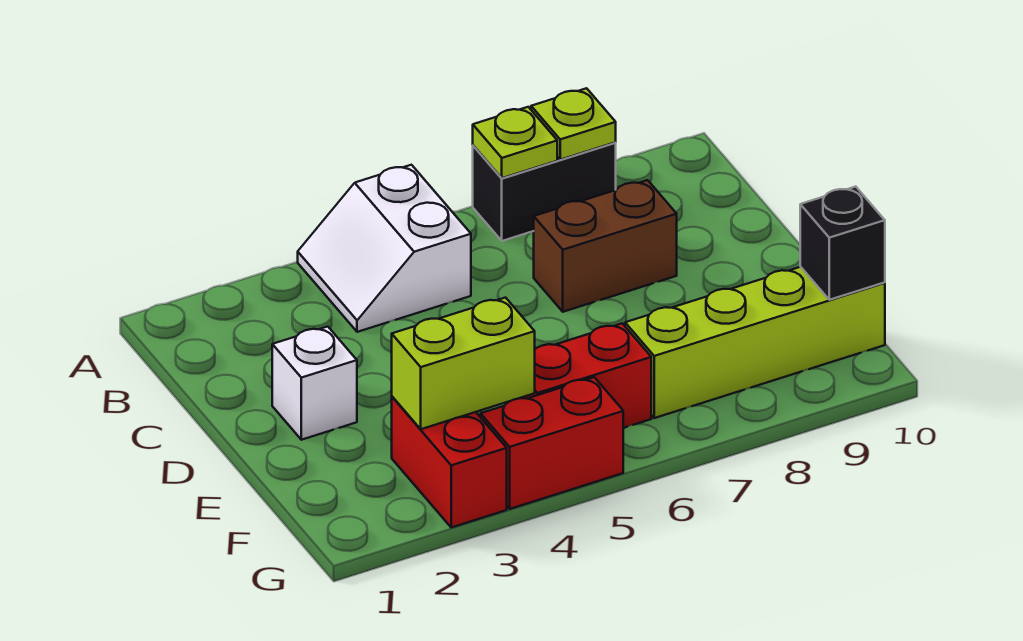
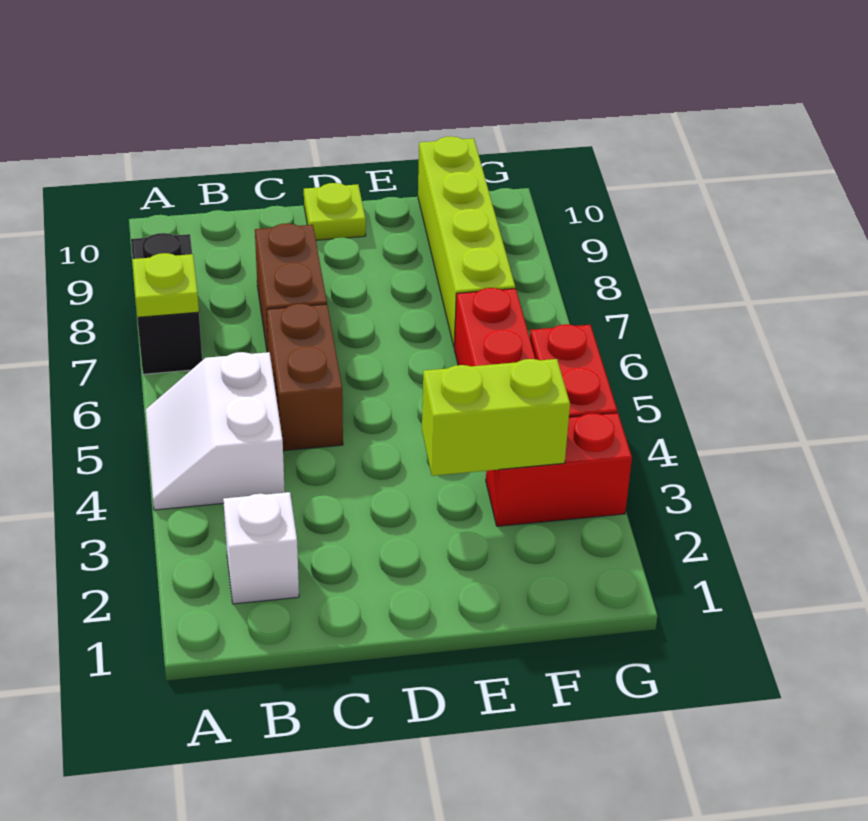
white 2x2 slope [298,165,471,332] -> white 2x2 slope turned to [146,352,285,510]
lime 1x1 plate [531,88,616,160] -> lime 1x1 plate moved to [304,183,366,240]
none -> brown 1x2 brick [267,304,343,451]
white 1x1 brick [272,327,357,440] -> white 1x1 brick moved to [223,492,299,604]
lime 1x2 brick [392,298,535,429] -> lime 1x2 brick turned to [422,359,570,476]
black 1x1 brick [800,187,885,300] -> none

